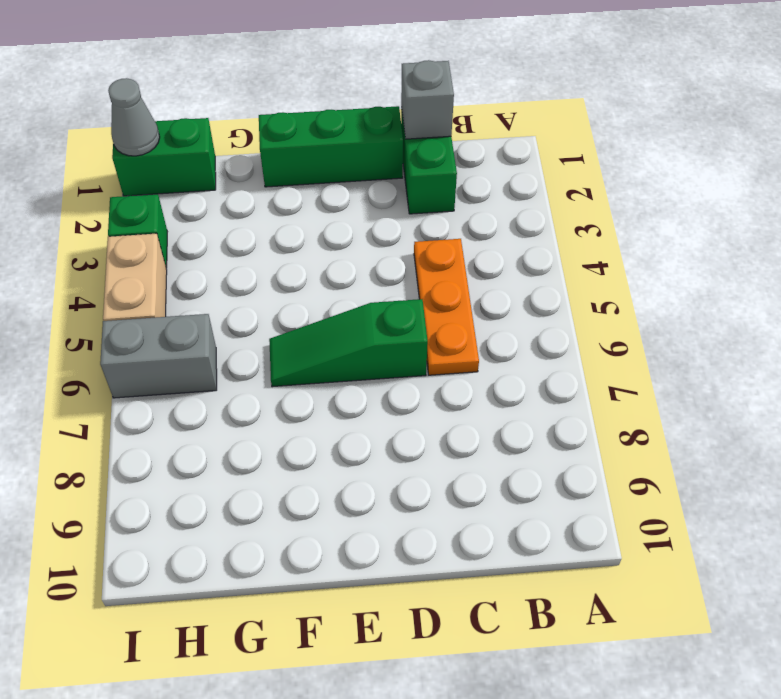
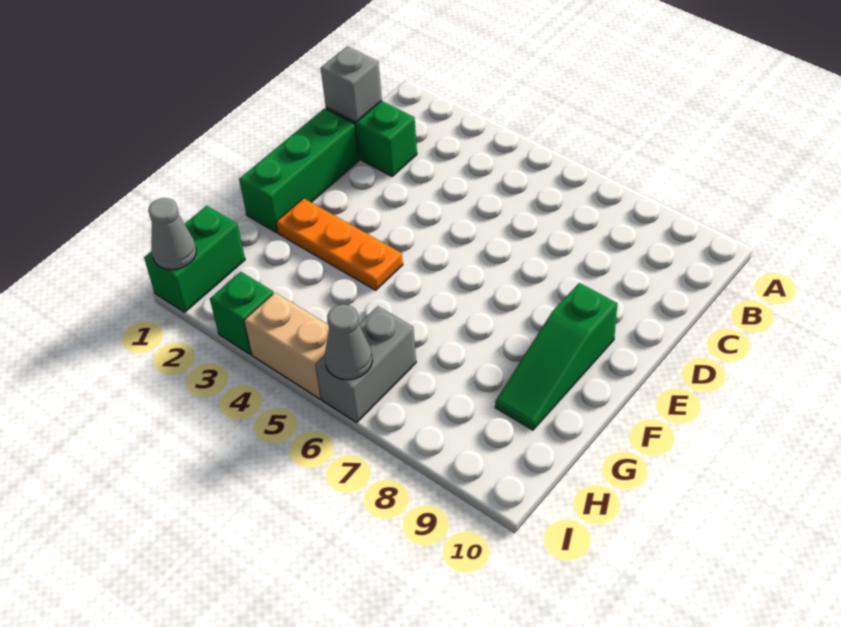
orange 1x3 plate [414,239,479,375] -> orange 1x3 plate moved to [276,198,403,290]
green 1x3 slope [269,299,428,387] -> green 1x3 slope moved to [495,283,617,430]
none -> grey 1x1 cone [325,305,372,380]

